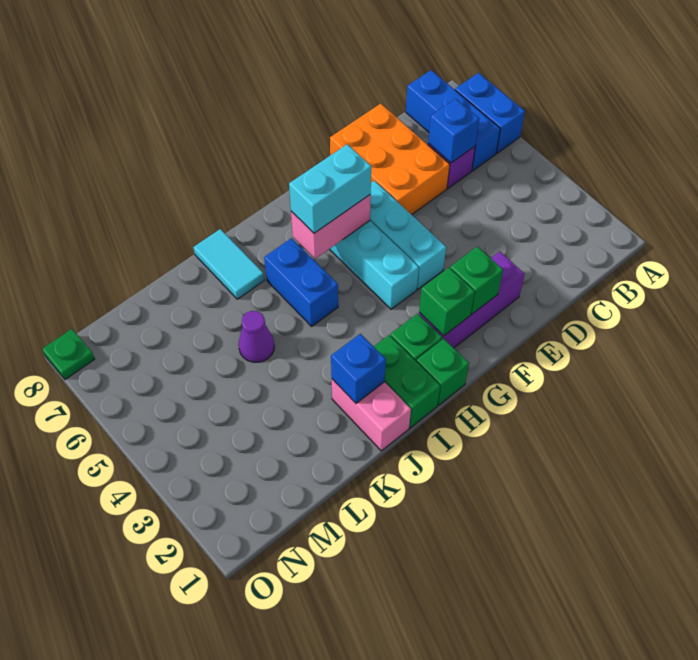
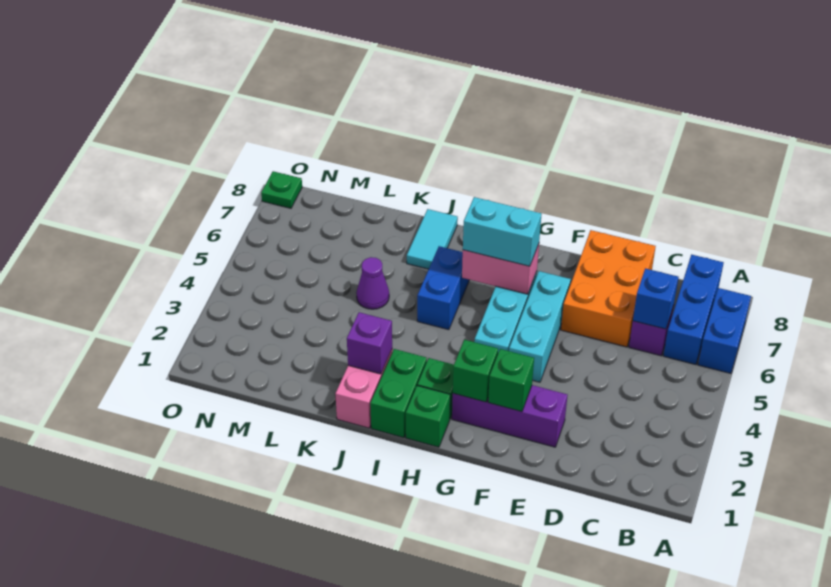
blue 1x1 brick [331,334,386,403] -> purple 1x1 brick [347,312,392,374]

